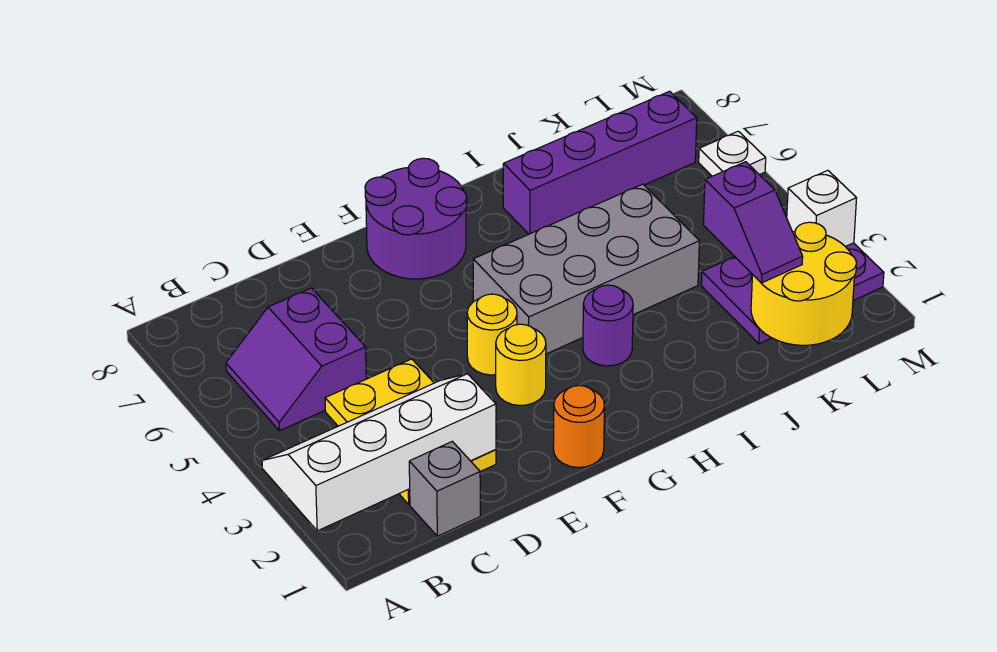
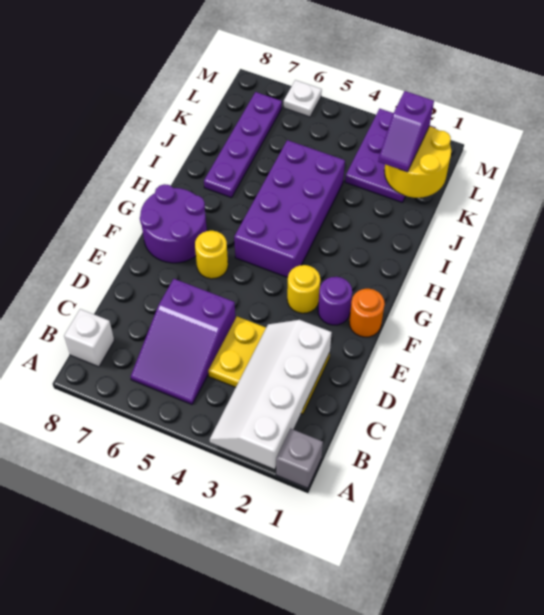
purple 2x2 slope [226,288,366,431] -> purple 2x3 slope [131,279,235,404]
grey 1x1 brick [409,441,480,536] -> grey 1x1 brick moved to [276,429,323,488]
yellow 1x1 round brick [467,294,517,375] -> yellow 1x1 round brick moved to [195,231,228,279]
grey 2x4 brick [473,184,699,354] -> purple 2x4 brick [234,140,345,278]
purple 1x1 round brick [583,285,633,366] -> purple 1x1 round brick moved to [318,277,352,325]
purple 1x4 brick [503,91,697,234] -> purple 1x4 plate [204,92,282,198]
purple 1x2 slope [703,162,803,283] -> purple 1x2 slope turned to [378,91,434,172]
white 1x1 brick [787,170,857,247] -> white 1x1 brick moved to [64,309,114,367]

